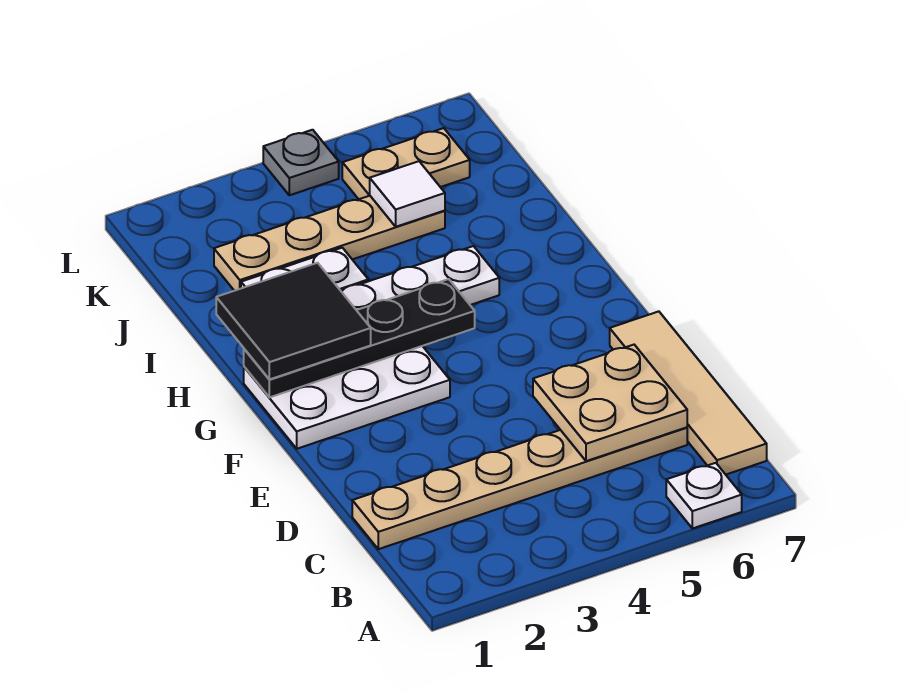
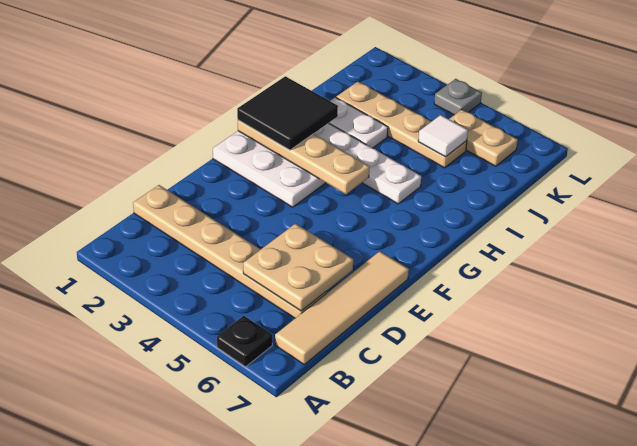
white 1x1 plate [666,463,742,529] -> black 1x1 plate [217,316,272,367]
black 1x4 plate [244,279,475,397] -> tan 1x4 plate [238,120,370,194]

